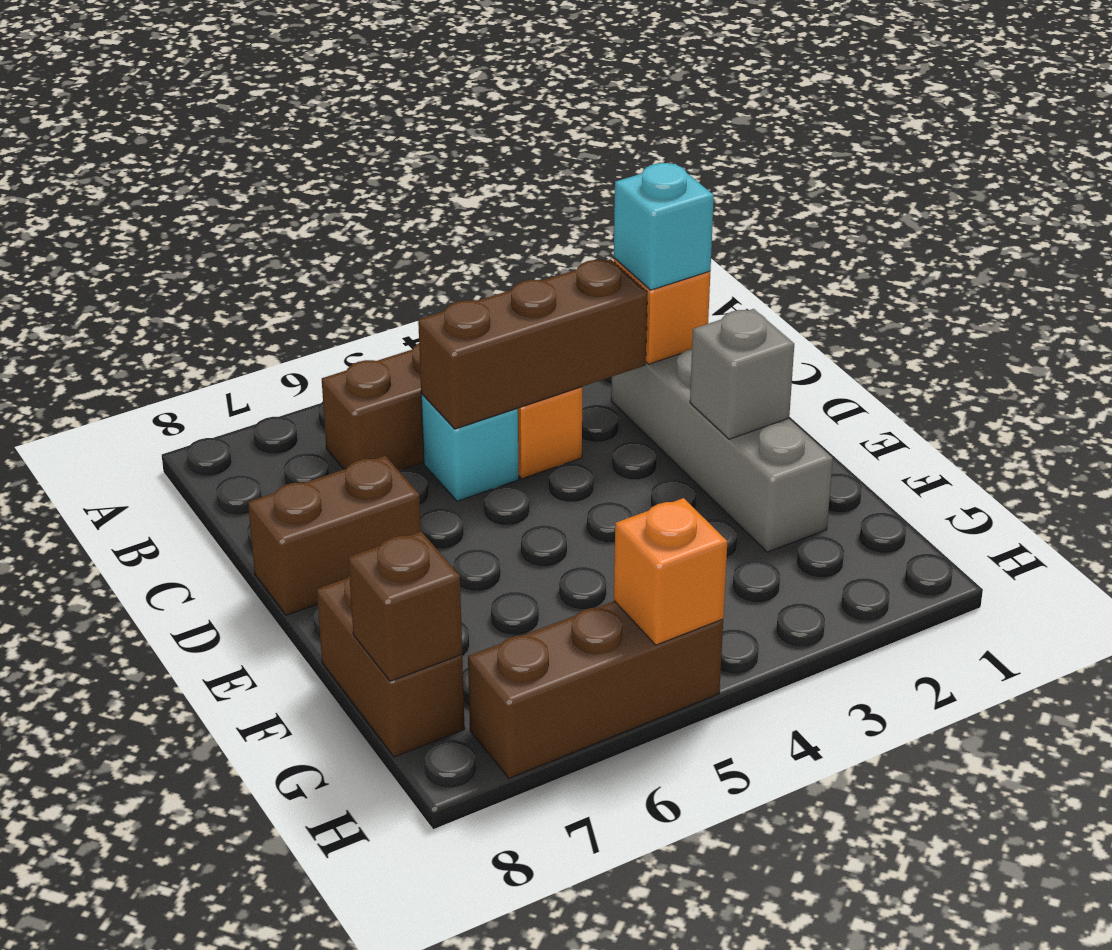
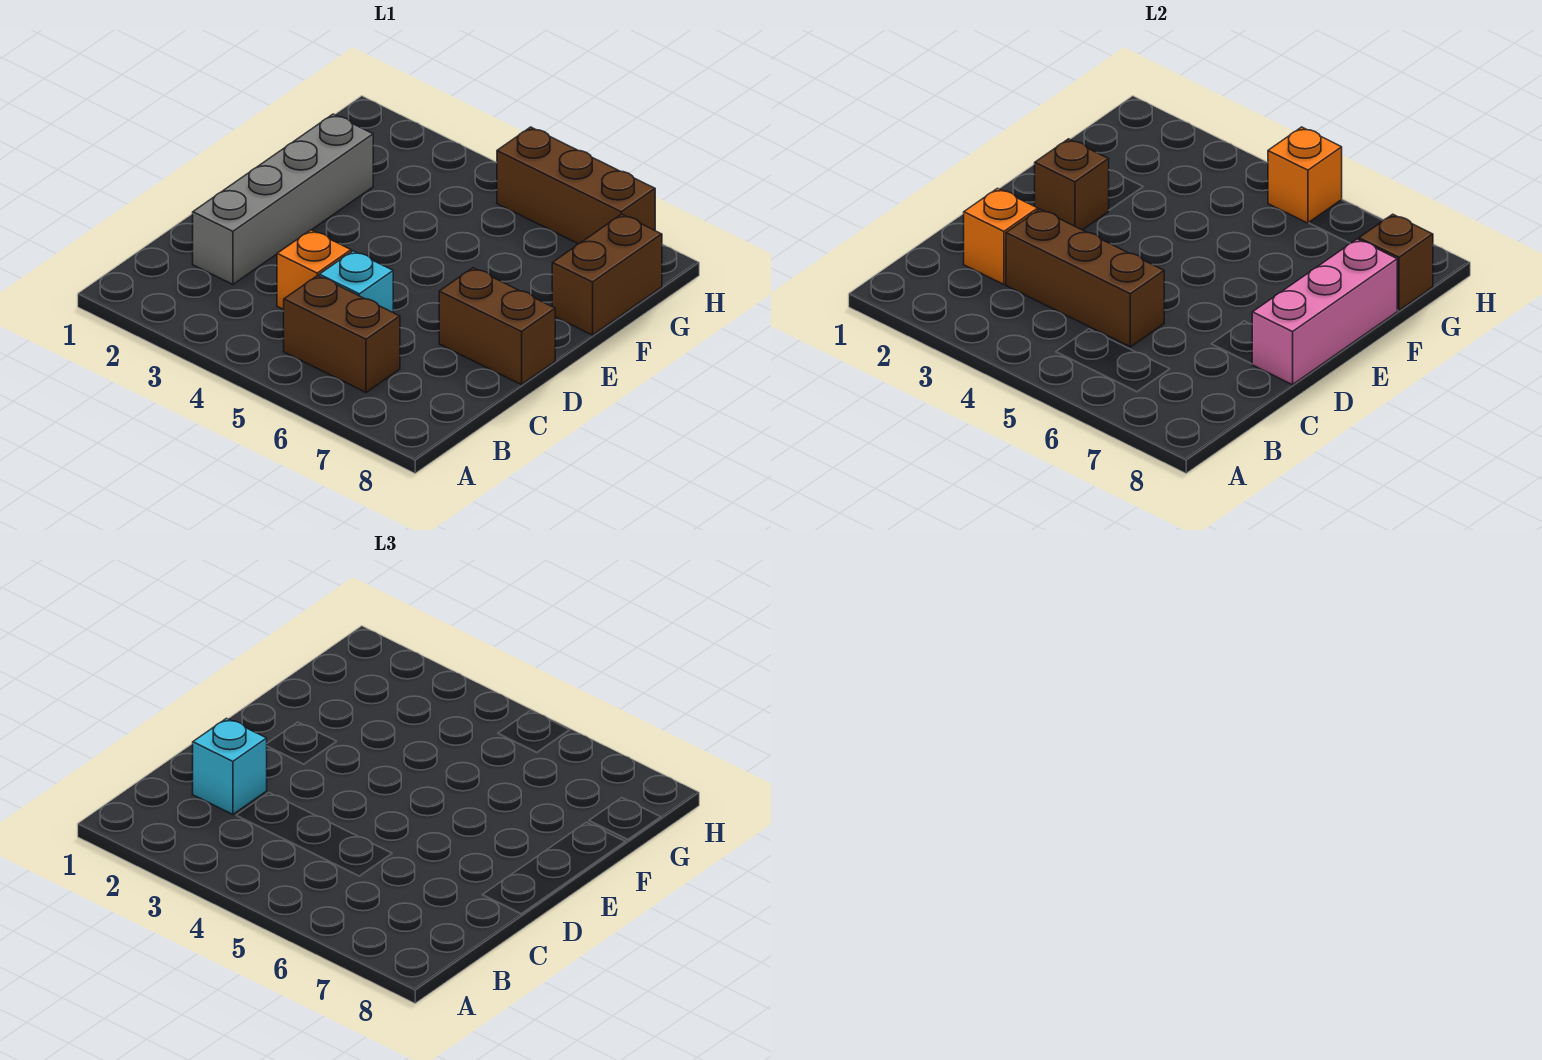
none -> pink 1x3 brick [1252,239,1397,385]
grey 1x1 brick [690,309,794,439] -> brown 1x1 brick [1035,139,1109,230]

